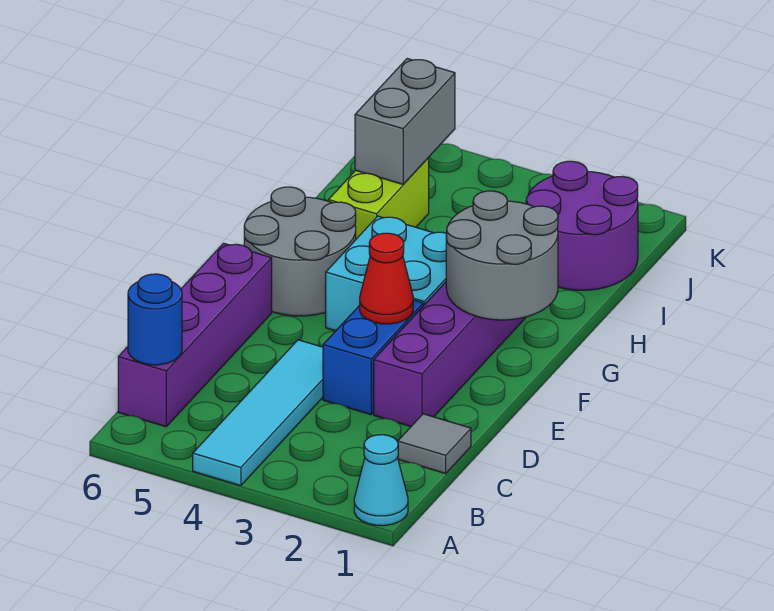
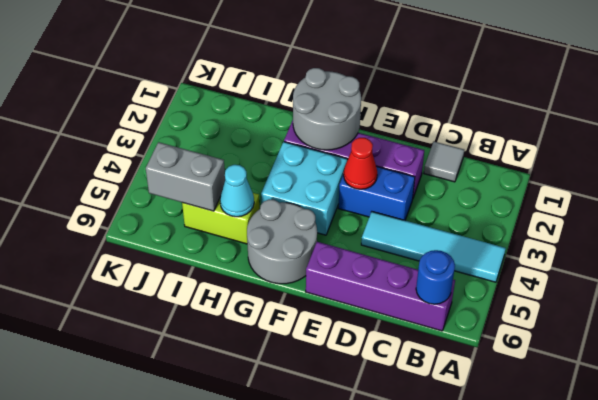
cyan 1x1 cone [354,435,408,526] -> cyan 1x1 cone moved to [220,165,254,217]
purple 2x2 round brick [526,161,638,290] -> none

